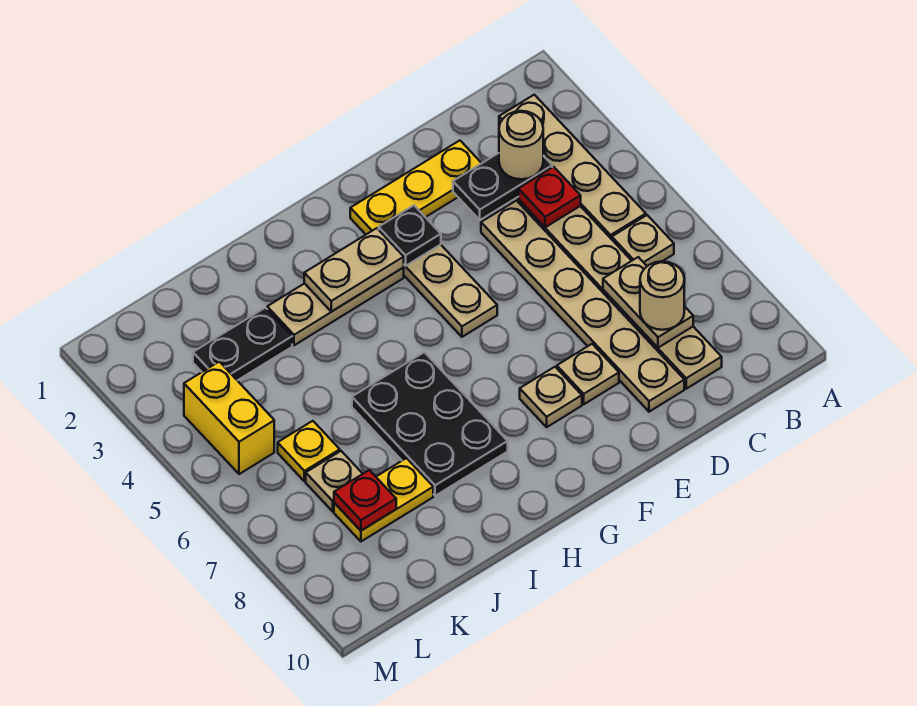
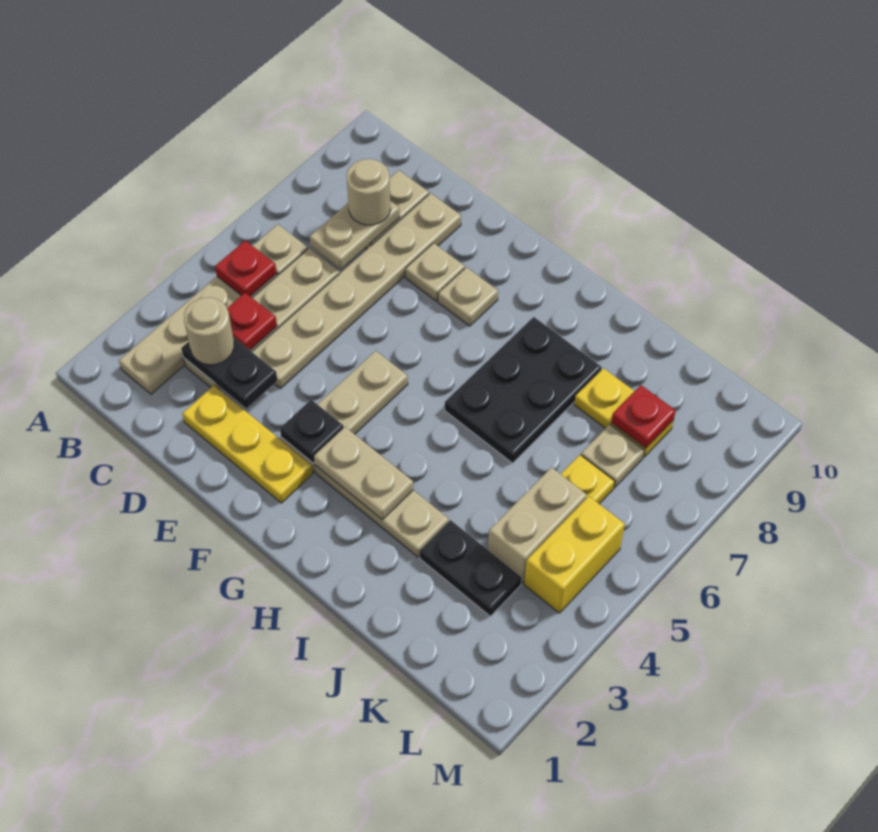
none -> red 1x1 plate [215,241,277,296]
none -> tan 1x2 brick [488,467,587,583]

